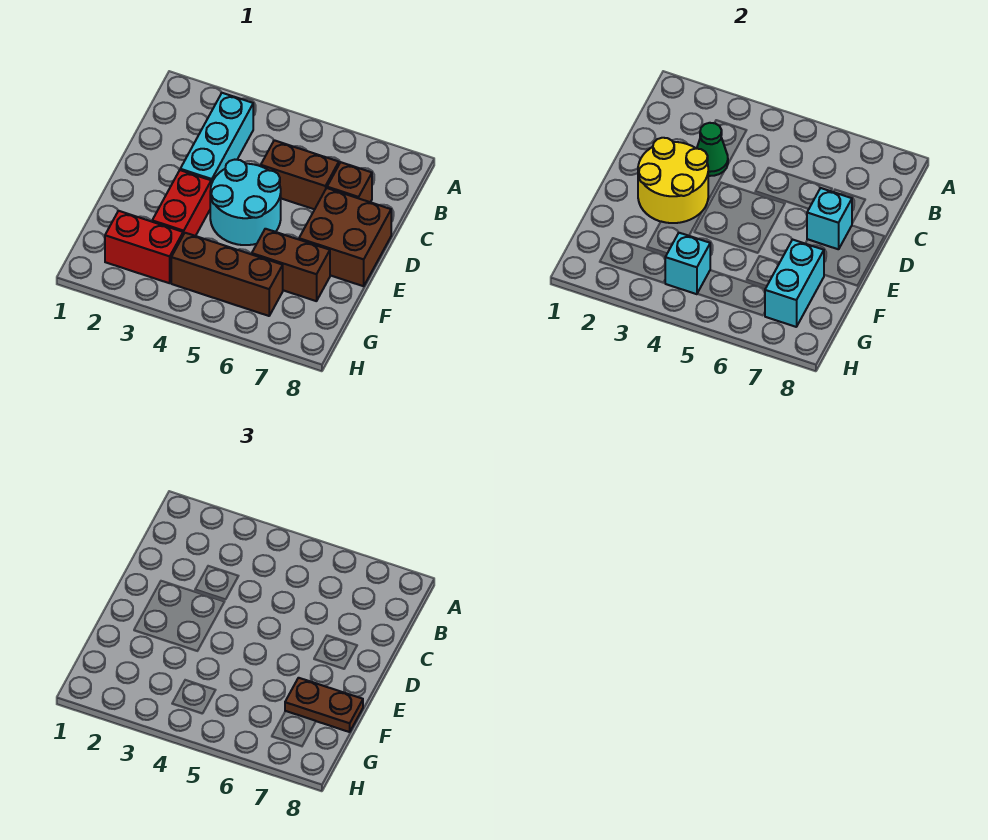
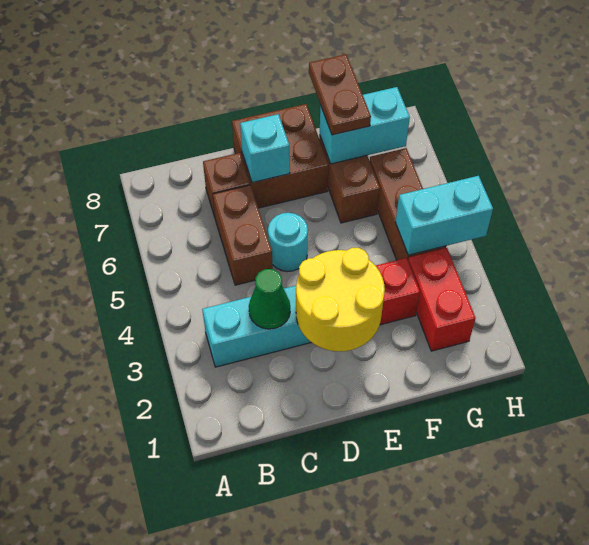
cyan 2x2 round brick [210,160,281,245] -> cyan 1x1 round brick [268,213,308,272]
cyan 1x1 brick [665,233,710,294] -> cyan 1x2 brick [395,176,493,255]

